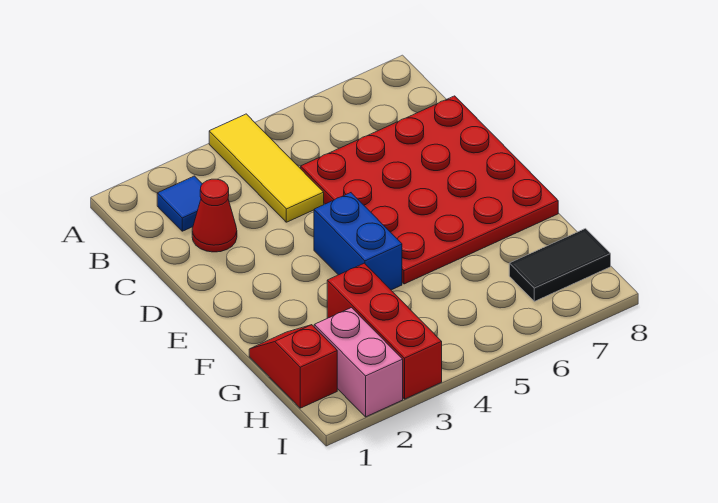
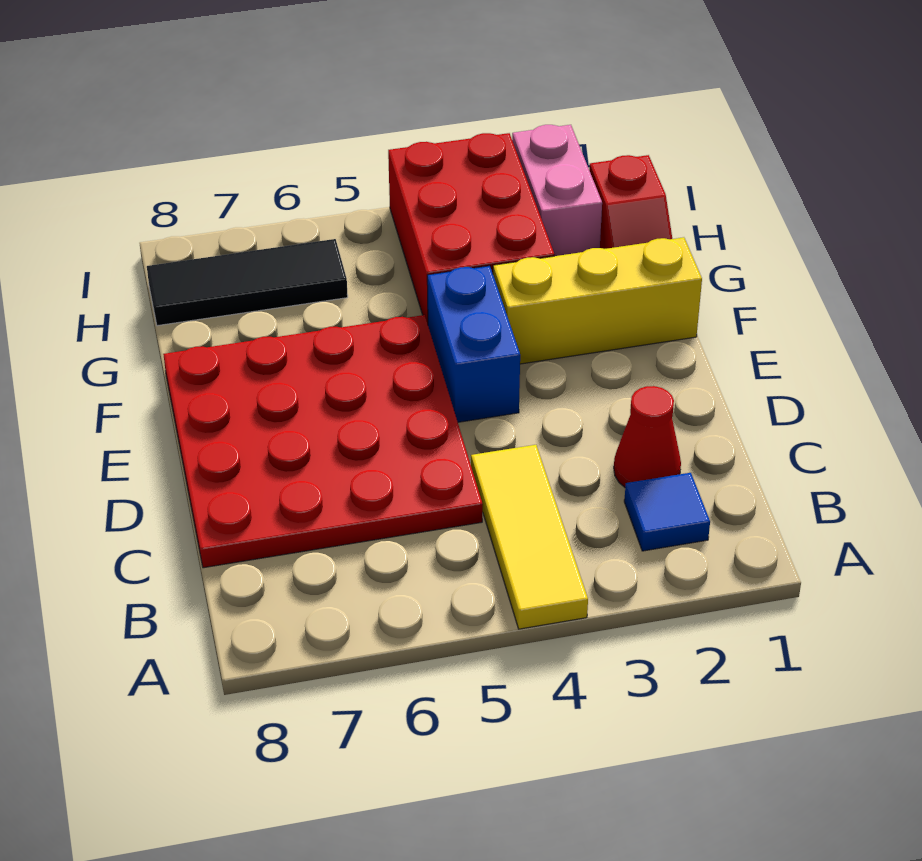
none -> yellow 1x3 brick [493,237,702,364]
red 1x3 brick [327,263,442,399] -> red 2x3 brick [388,133,555,324]
black 1x2 tile [509,229,611,301] -> black 1x3 tile [147,239,348,326]

